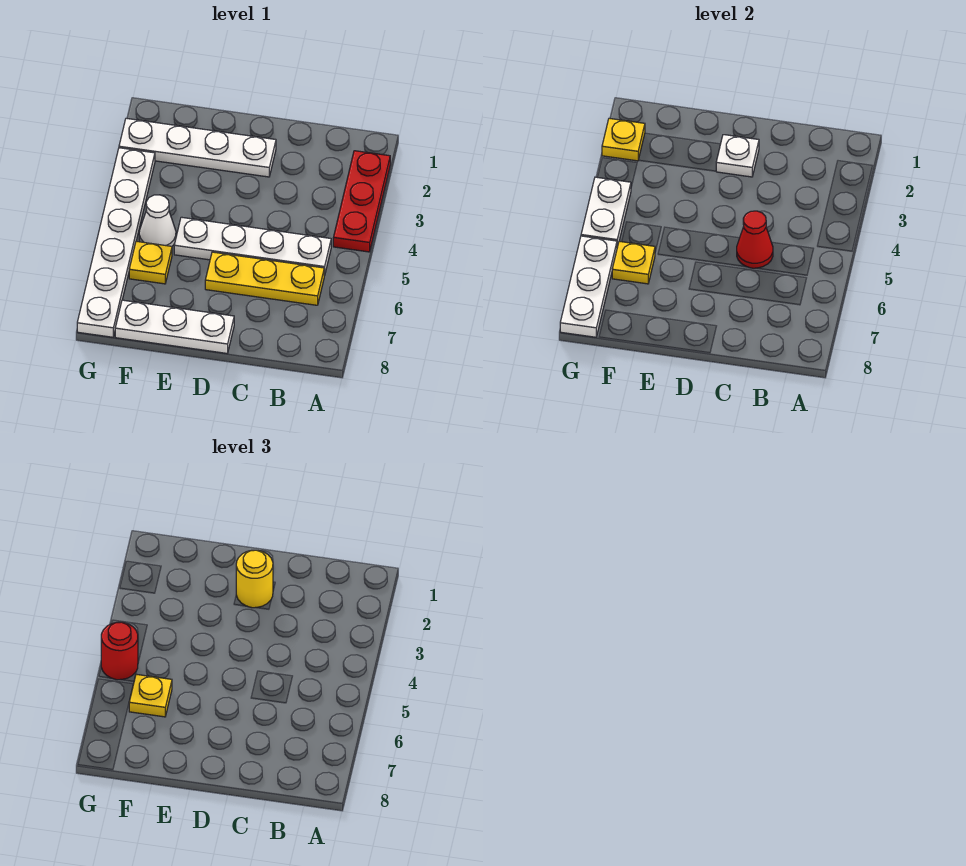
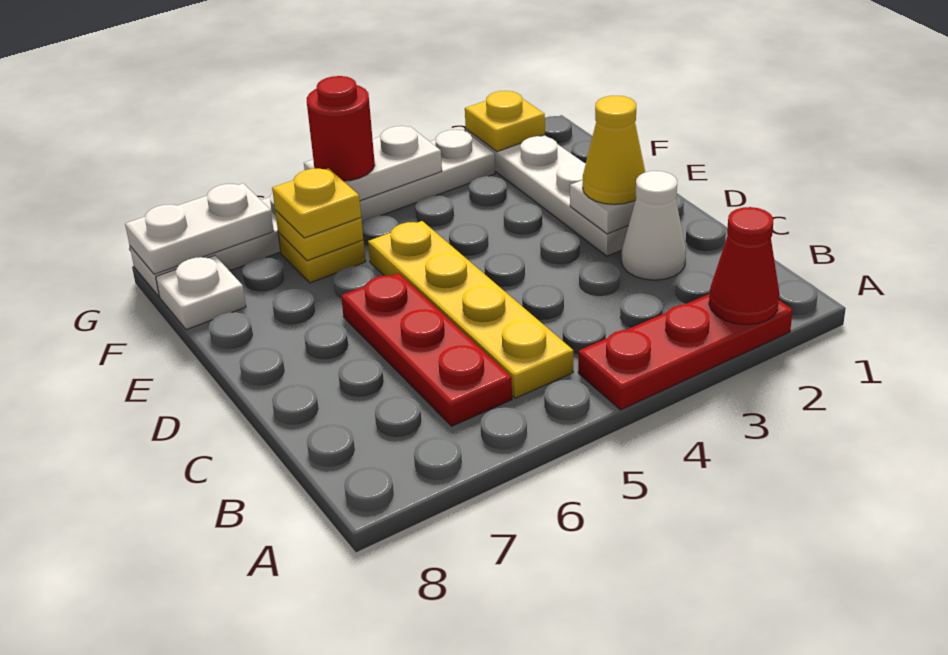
white 1x4 plate [174,217,331,276] -> yellow 1x4 plate [368,221,573,398]
yellow 1x3 plate [205,252,324,305] -> red 1x3 plate [341,273,512,426]
red 1x1 cone [737,211,773,268] -> red 1x1 cone moved to [709,207,779,325]
yellow 1x1 round brick [236,550,273,608] -> yellow 1x1 cone [583,96,645,205]
white 1x3 plate [115,300,234,353] -> white 1x1 plate [156,256,246,330]
white 1x1 cone [139,195,176,246] -> white 1x1 cone moved to [621,171,686,280]
white 1x3 plate [560,236,617,337] -> white 1x2 plate [125,183,274,274]

